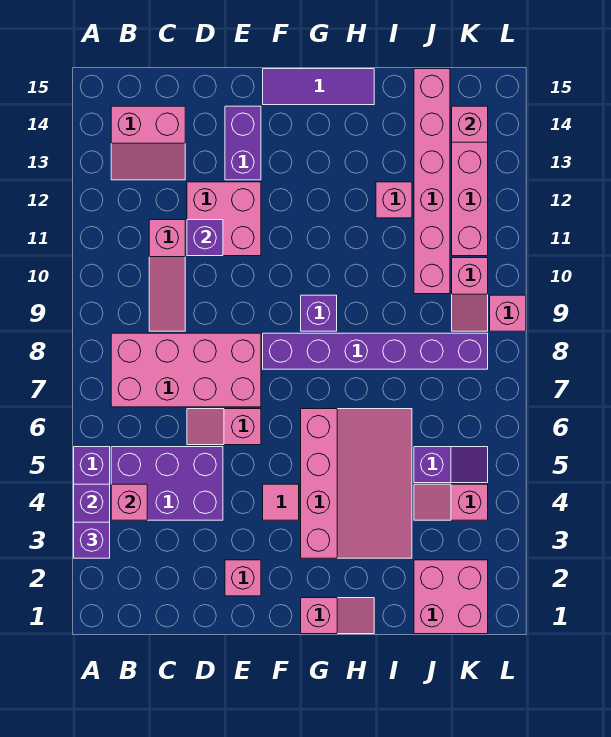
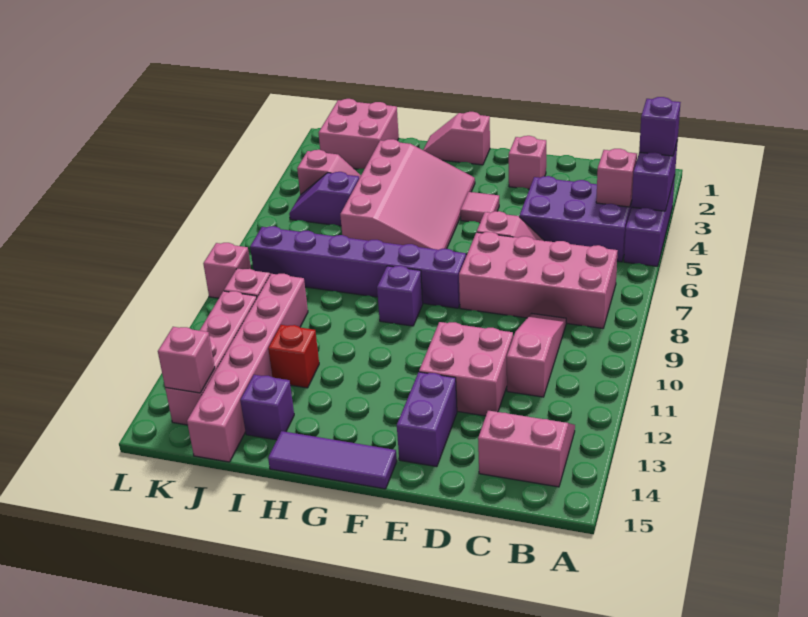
purple 1x1 brick [187,220,223,256] -> purple 1x1 brick moved to [240,375,294,440]
pink 3x4 slope [301,409,412,558] -> pink 3x4 slope turned to [340,139,475,250]
pink 1x1 brick [376,182,412,218] -> red 1x1 brick [268,325,319,388]

